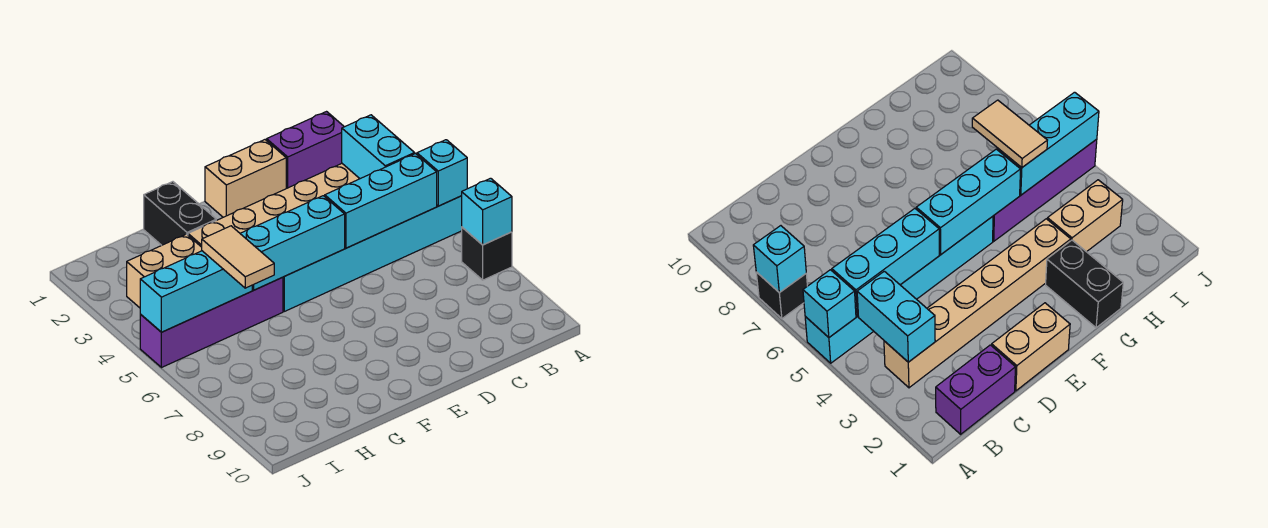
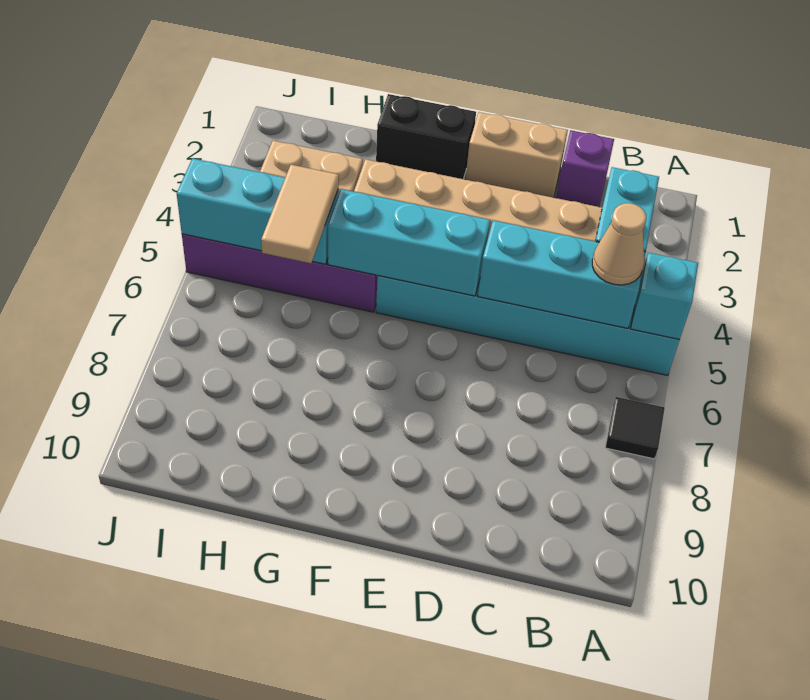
black 1x1 brick [462,227,512,280] -> black 1x1 tile [605,397,665,459]
cyan 1x1 brick [462,178,512,245] -> none
purple 1x2 brick [267,112,344,188] -> purple 1x1 brick [556,130,614,207]
none -> tan 1x1 cone [592,203,646,285]
black 1x2 brick [144,182,216,245] -> black 1x2 brick turned to [376,94,476,179]

